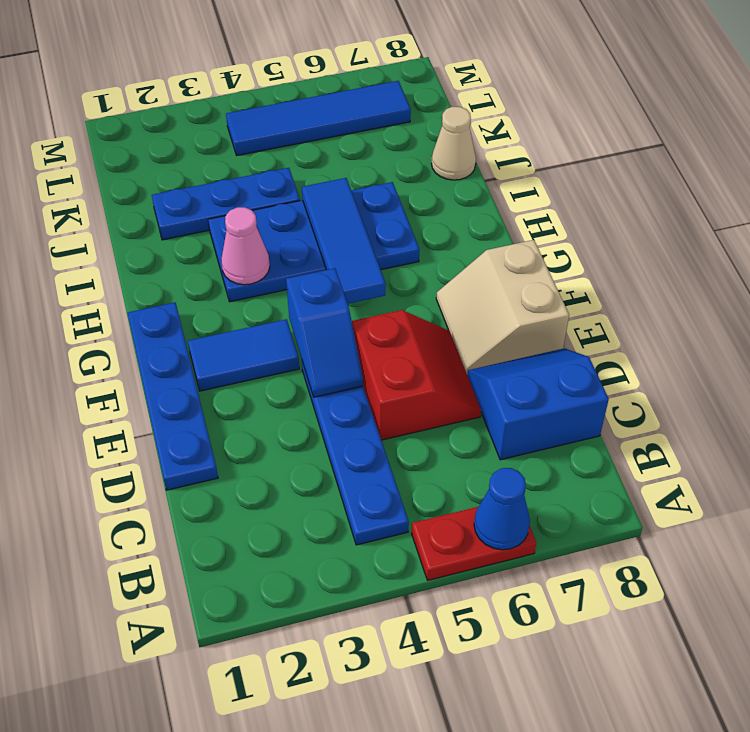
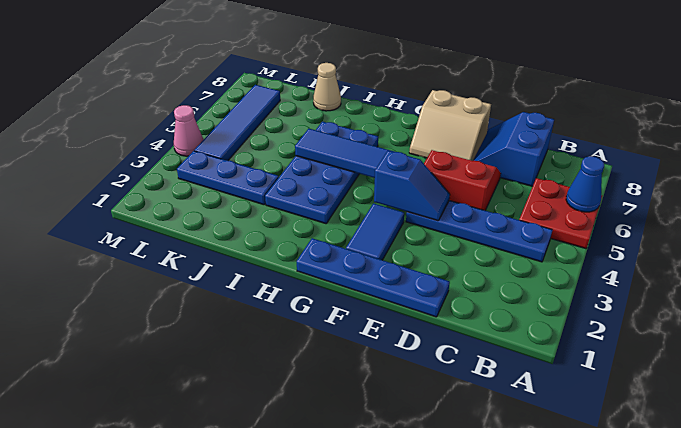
red 1x2 plate [412,507,536,580] -> red 2x2 plate [519,178,602,249]
pink 1x1 cone [221,207,270,285] -> pink 1x1 cone moved to [174,105,204,156]
blue 1x3 plate [152,168,300,240] -> blue 1x3 plate turned to [177,151,279,205]

